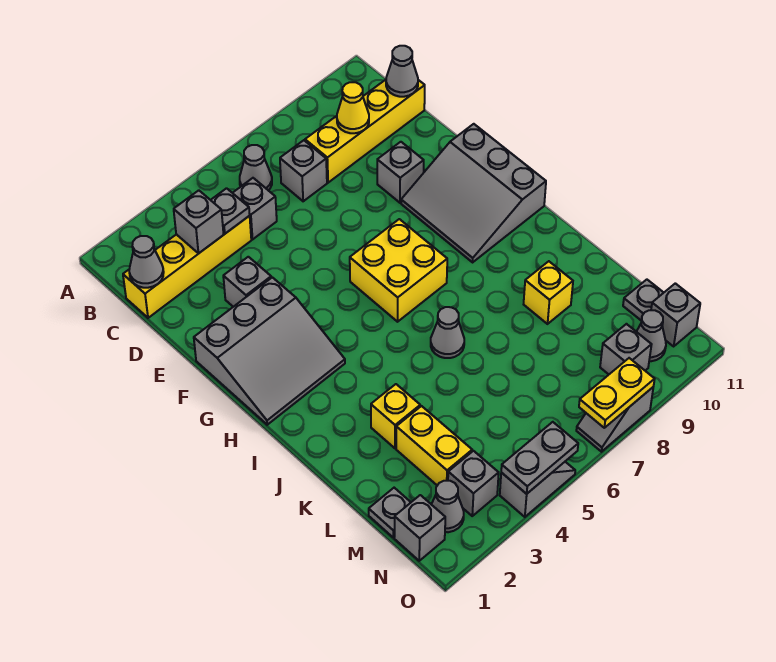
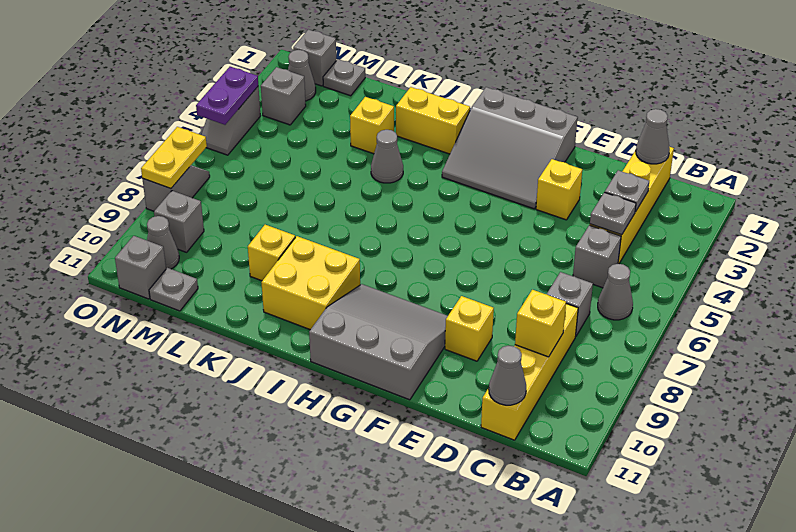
grey 1x1 brick [174,190,224,253] -> grey 1x1 plate [605,170,649,212]
yellow 1x1 cone [337,82,369,133] -> yellow 1x1 brick [515,290,566,357]
grey 1x1 brick [223,257,271,307] -> yellow 1x1 brick [536,159,582,220]
grey 1x1 brick [377,142,424,203] -> yellow 1x1 brick [445,296,494,361]
grey 3x3 slope [194,277,345,425] -> grey 3x3 slope turned to [442,87,578,209]
yellow 2x2 brick [350,219,447,322] -> yellow 2x2 brick moved to [261,236,360,330]
grey 1x1 cone [431,307,464,358] -> grey 1x1 cone moved to [371,130,403,183]
yellow 1x2 brick [396,406,472,485] -> yellow 1x2 brick moved to [396,87,470,154]
grey 1x2 plate [501,422,578,494] -> purple 1x2 plate [196,67,258,125]

